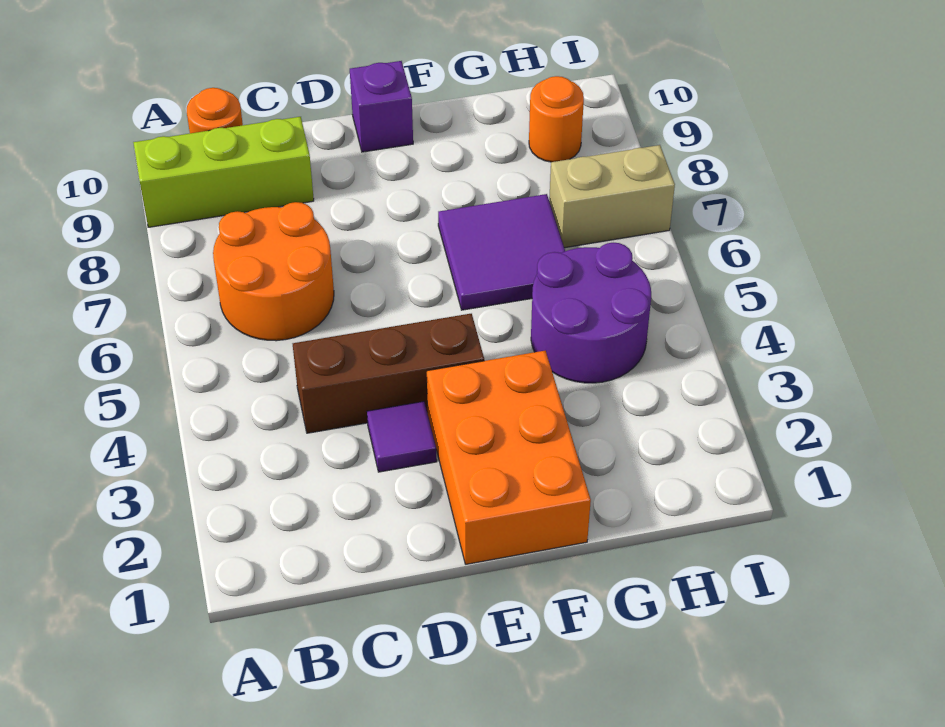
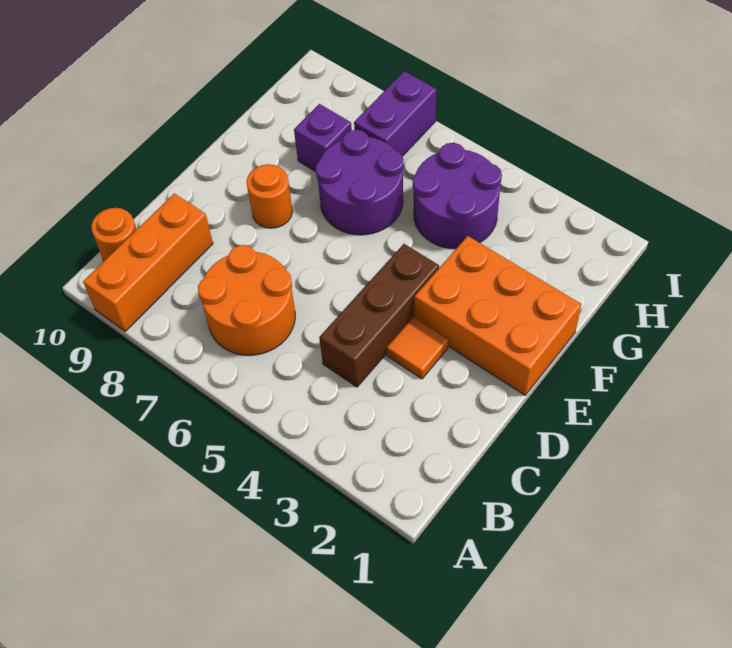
lime 1x3 brick [133,117,314,227] -> orange 1x3 brick [83,194,213,331]
purple 1x1 tile [367,401,437,472] -> orange 1x1 tile [387,317,448,379]
purple 1x1 brick [350,61,413,152] -> purple 1x1 brick moved to [294,104,352,172]
purple 2x2 tile [438,194,565,310] -> purple 2x2 round brick [316,130,404,235]
tan 1x2 brick [549,145,675,248] -> purple 1x2 brick [354,71,436,156]
orange 1x1 round brick [529,76,584,162] -> orange 1x1 round brick moved to [247,164,293,228]

